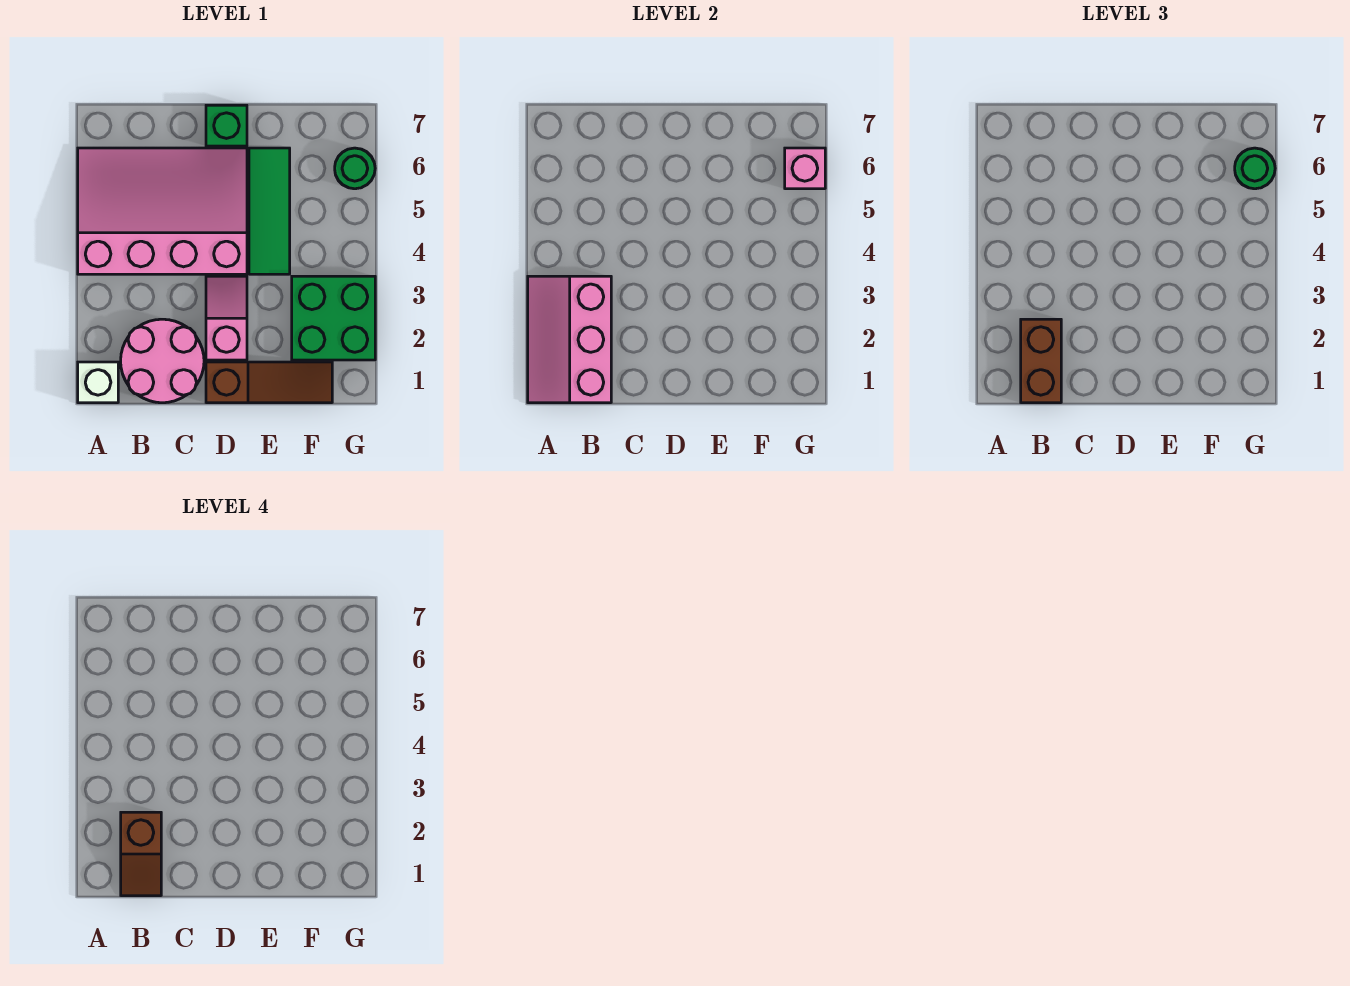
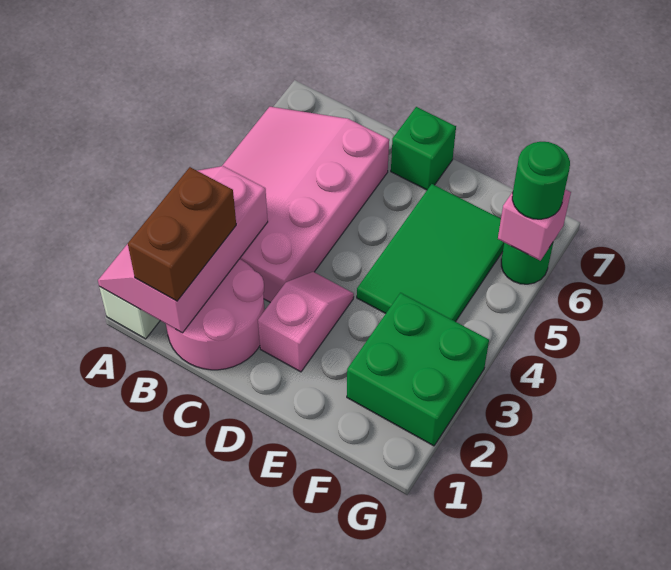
pink 3x4 slope [78,148,247,274] -> pink 3x4 slope turned to [222,107,389,303]
brown 1x2 slope [121,812,161,896] -> none
brown 1x3 slope [206,362,332,403] -> none
green 1x3 tile [249,148,290,274] -> green 2x3 tile [357,184,504,322]

